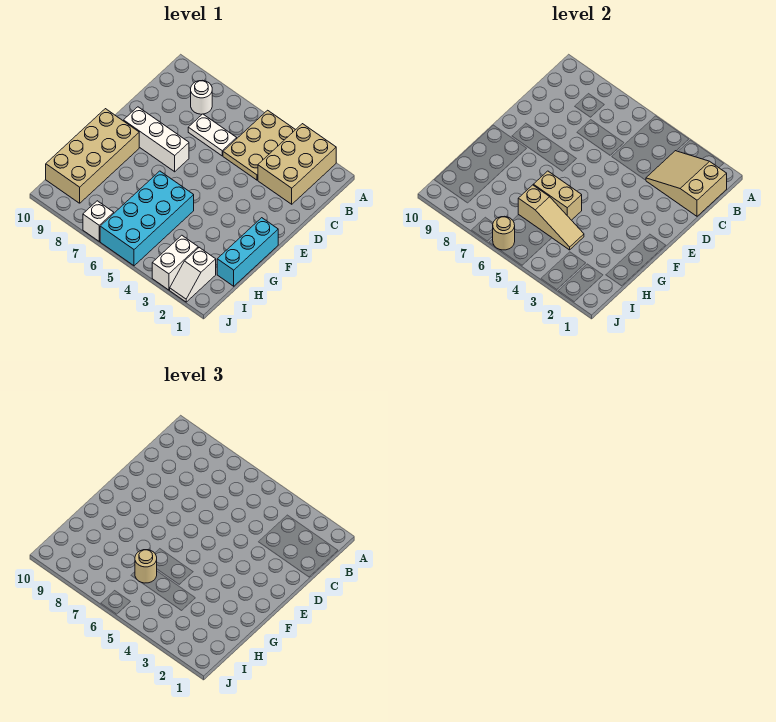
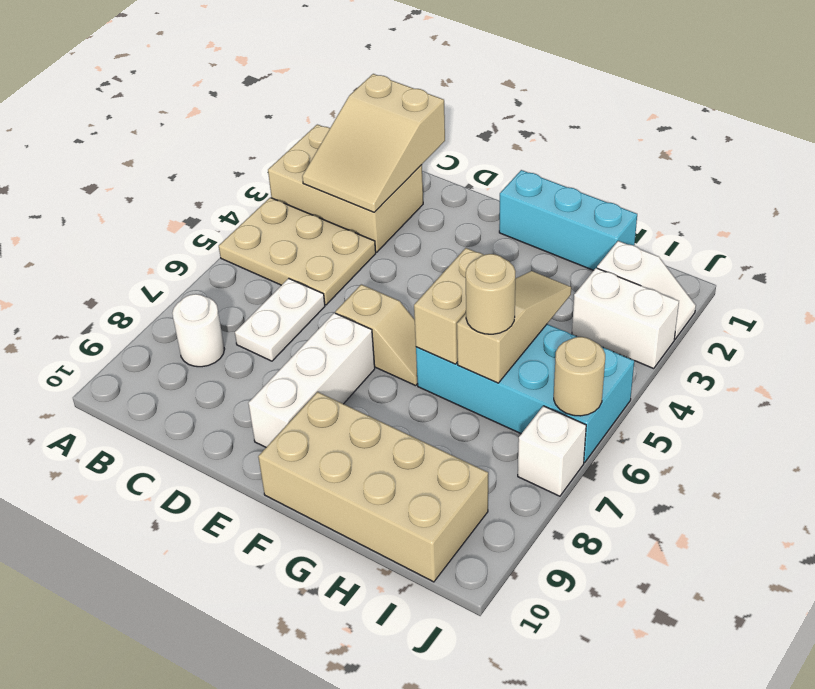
none -> tan 1x2 slope [336,284,418,386]

